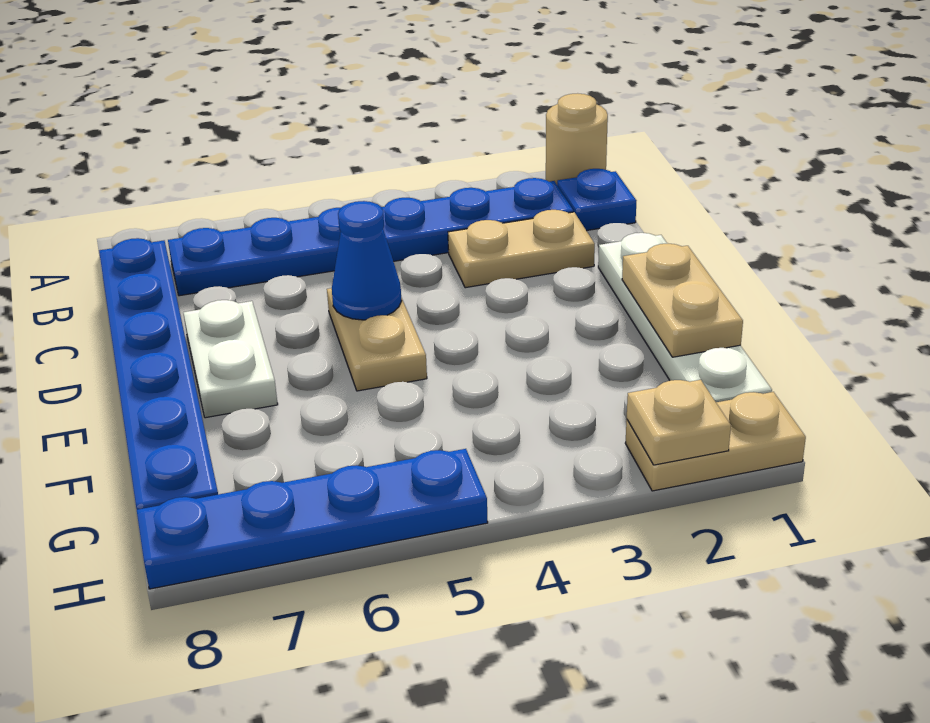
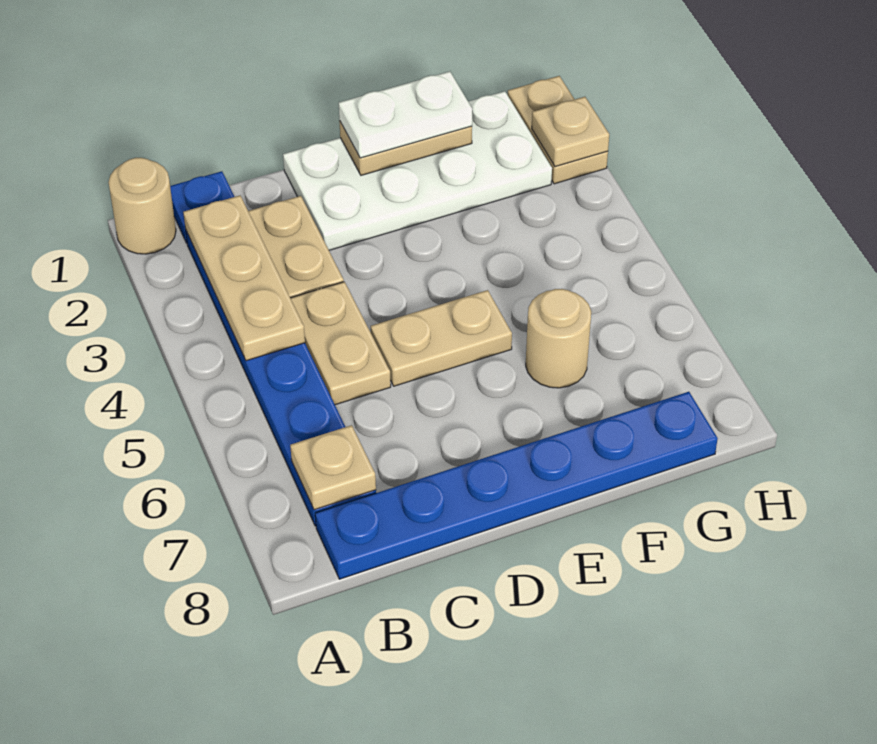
none -> tan 1x3 plate [183,196,305,361]
none -> tan 1x1 plate [290,425,376,510]
none -> tan 1x2 plate [291,282,391,405]
white 1x4 plate [598,233,772,402] -> white 2x4 plate [283,91,552,250]
blue 1x1 cone [332,201,401,320] -> none
white 1x2 plate [183,300,278,418] -> white 1x2 plate moved to [339,71,472,158]
none -> tan 1x1 round brick [526,289,591,388]
blue 1x4 plate [137,449,488,589] -> none

